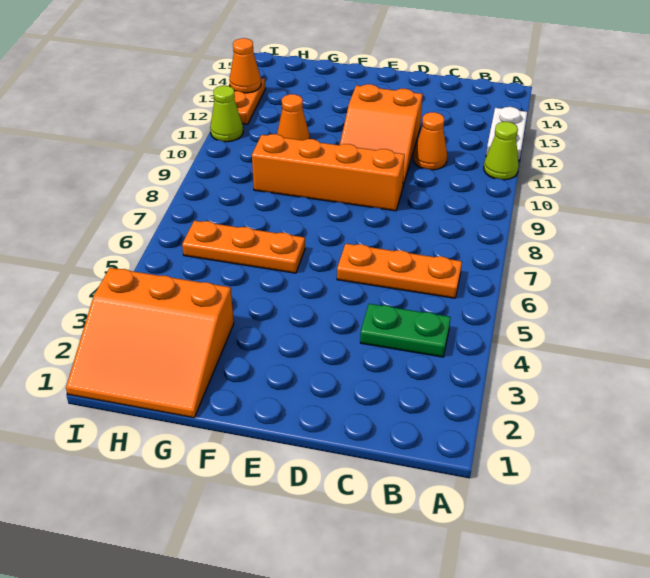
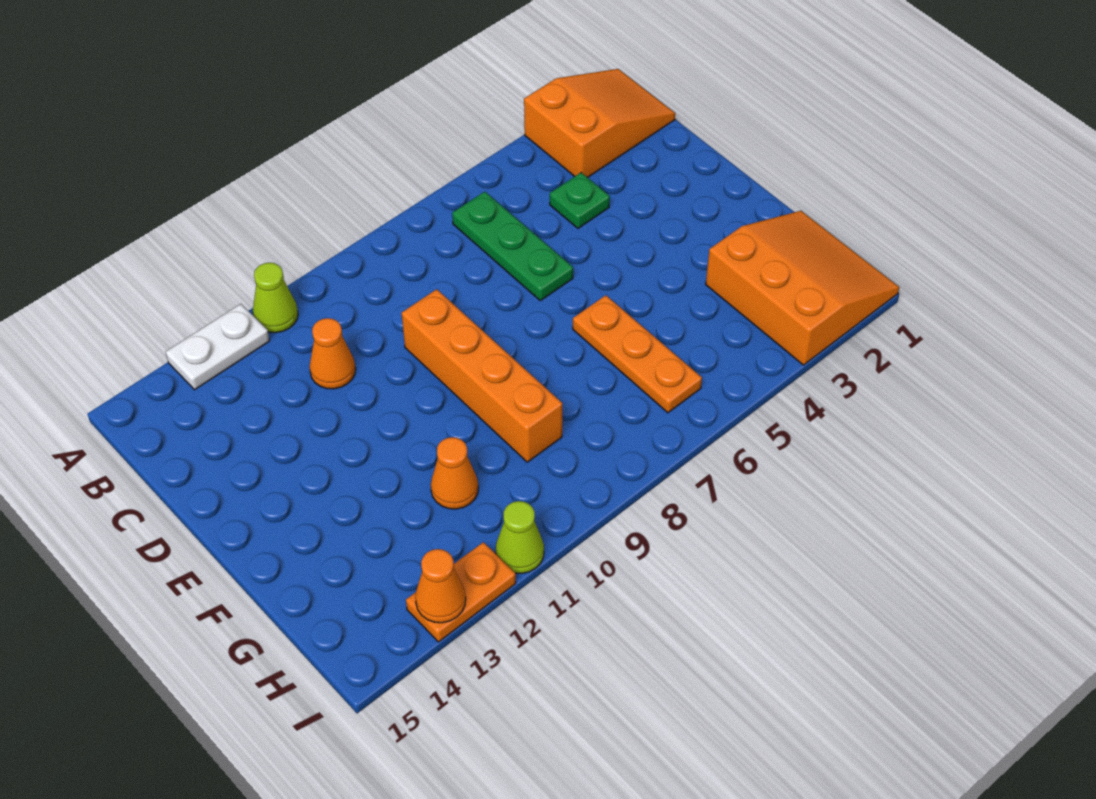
green 1x2 plate [360,304,451,357] -> green 1x1 plate [550,173,610,228]
orange 1x3 plate [337,244,462,298] -> green 1x3 plate [452,192,573,301]
orange 2x3 slope [340,84,423,186] -> orange 2x3 slope moved to [524,69,675,178]

